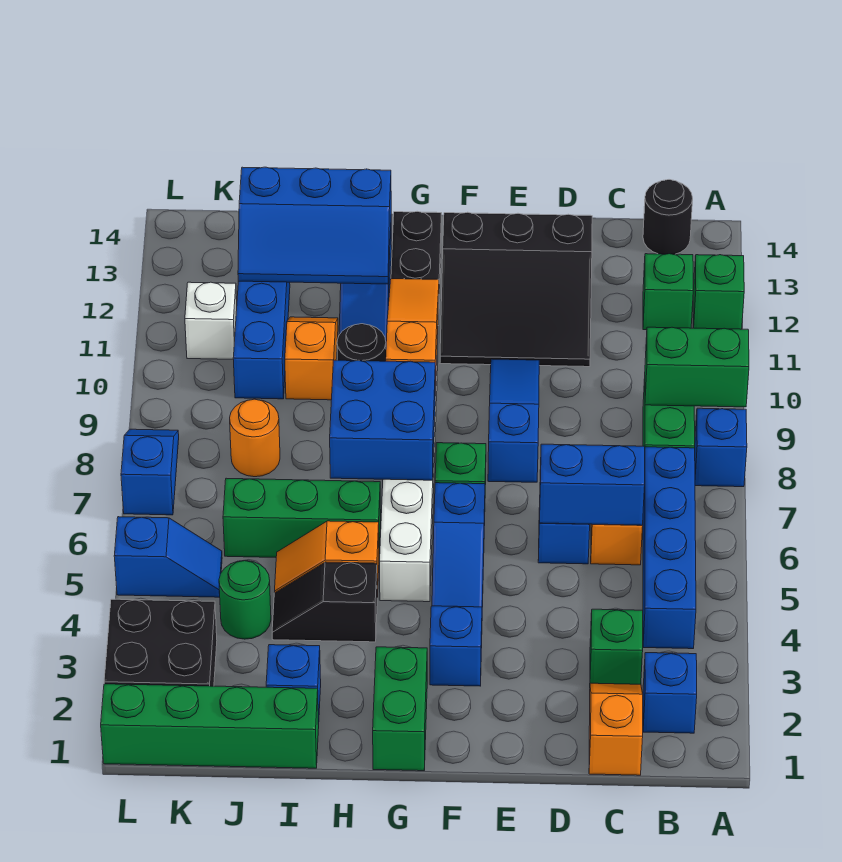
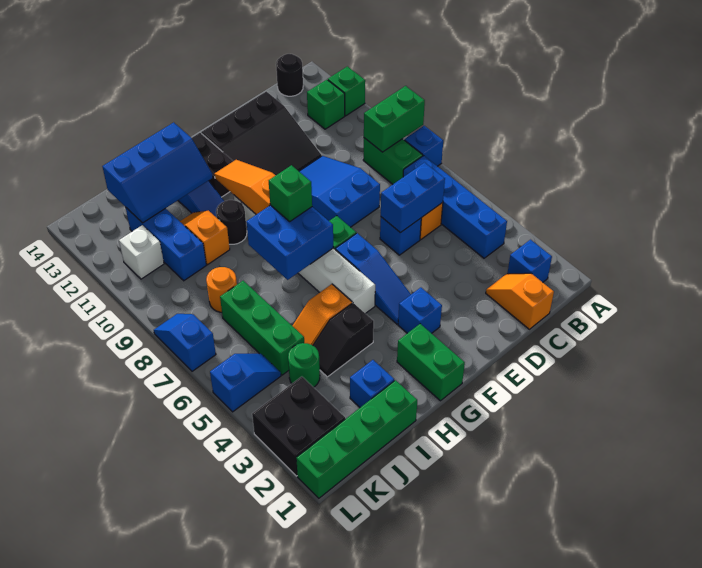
green 1x1 brick [590,609,643,684] -> green 1x1 brick moved to [269,165,312,221]
blue 1x3 slope [488,359,539,482] -> blue 2x3 slope [299,156,380,227]
green 1x3 brick [223,478,381,557] -> green 1x3 brick turned to [220,281,304,375]

